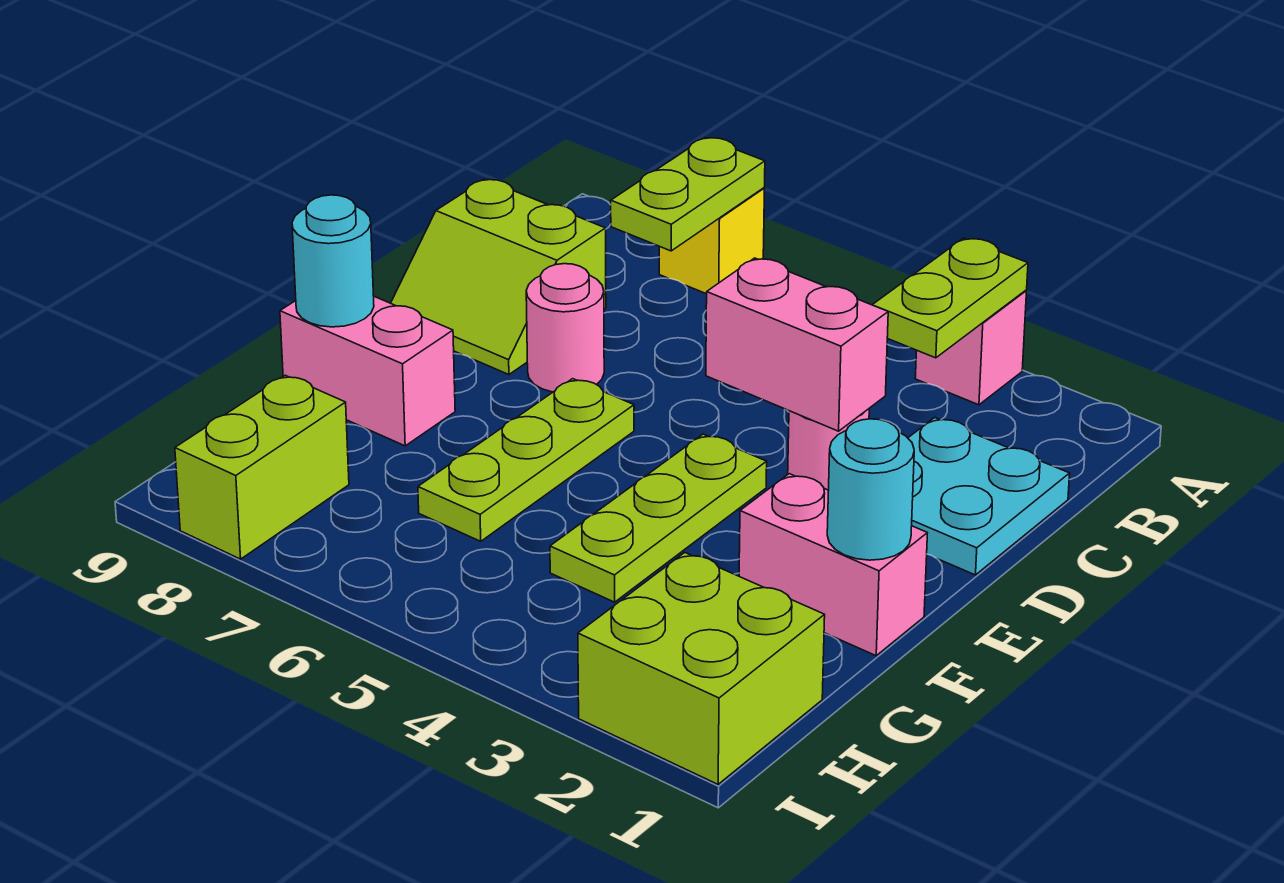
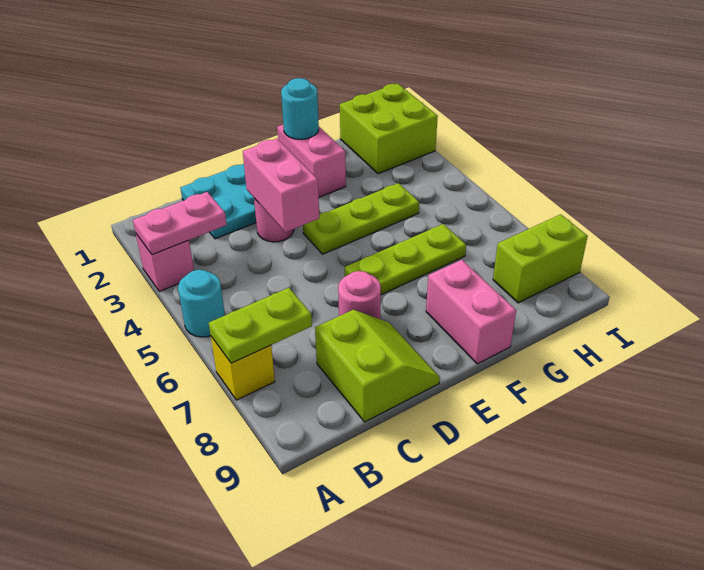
lime 1x2 plate [873,238,1028,358] -> pink 1x2 plate [133,192,227,255]
cyan 1x1 round brick [292,195,374,327] -> cyan 1x1 round brick moved to [178,270,225,337]

